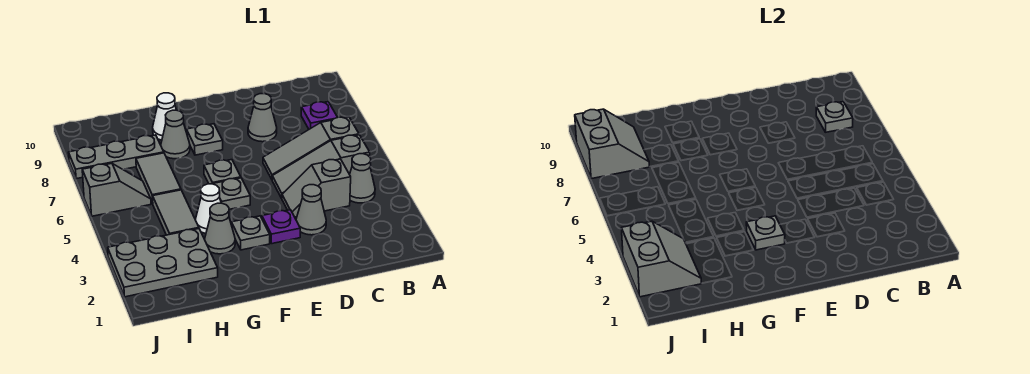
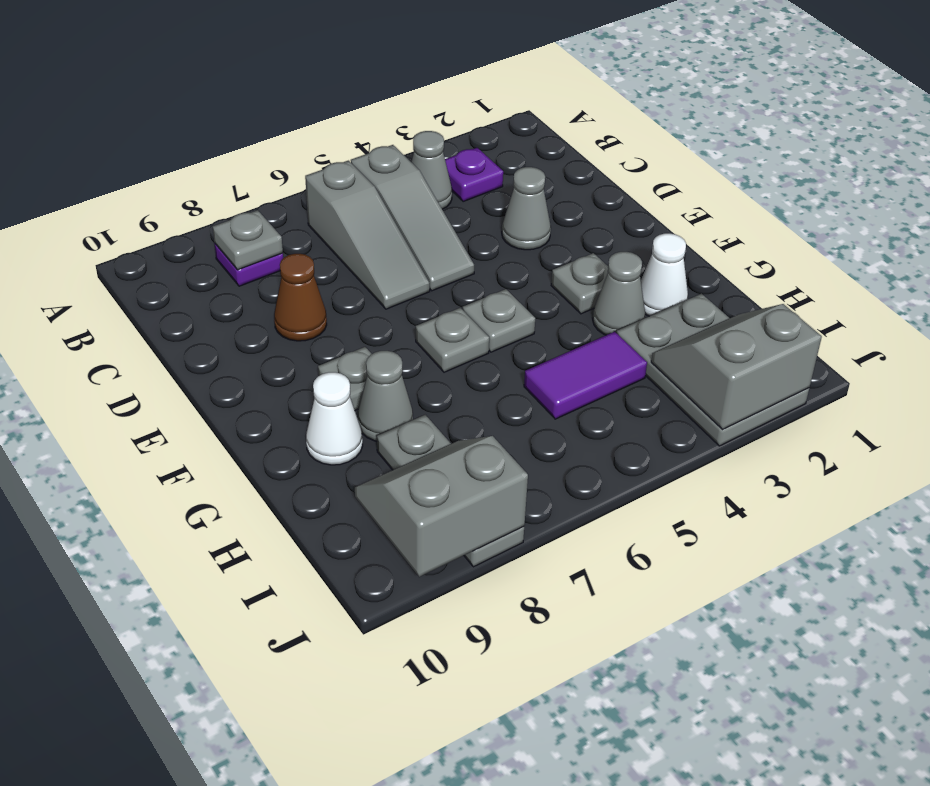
grey 1x2 slope [282,159,351,217] -> none
grey 1x1 cone [248,94,277,142] -> brown 1x1 cone [274,254,327,341]
purple 1x1 plate [262,210,300,244] -> purple 1x1 plate moved to [445,148,503,202]
grey 1x1 plate [746,216,785,250] -> none
white 1x1 cone [196,184,221,234] -> white 1x1 cone moved to [641,233,688,316]
grey 1x2 tile [153,190,199,235] -> purple 1x2 tile [524,332,647,419]
grey 1x2 tile [136,153,181,204] -> none
grey 1x2 slope [82,163,151,216] -> none

